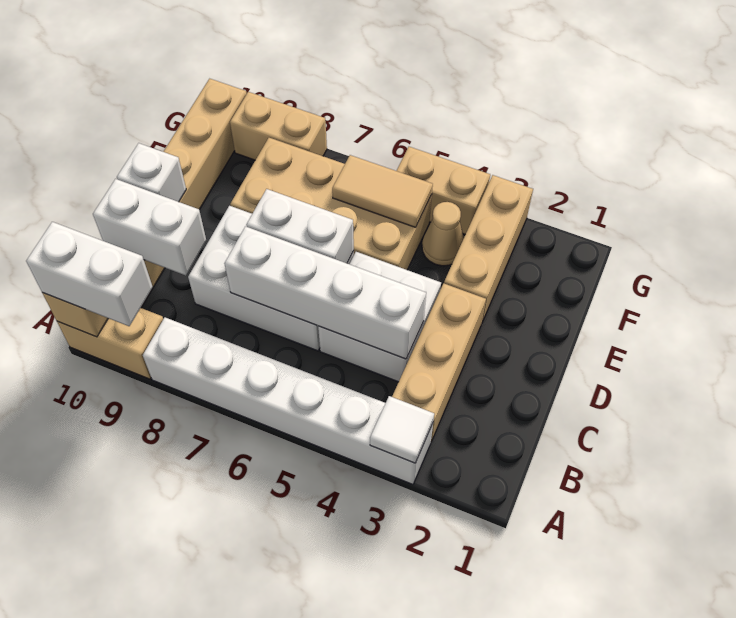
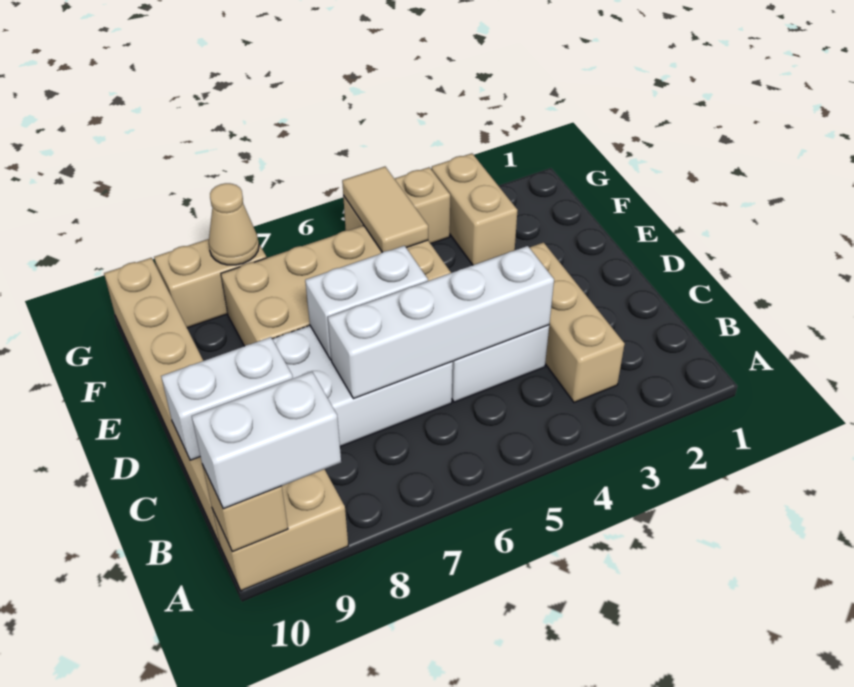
white 1x6 brick [143,317,433,484] -> none
white 1x1 tile [370,396,434,463] -> none
white 1x1 brick [117,143,186,202] -> none
tan 1x3 brick [444,175,533,322] -> tan 1x2 brick [432,153,518,265]
tan 1x1 cone [422,202,464,266] -> tan 1x1 cone moved to [209,183,259,265]
tan 1x2 tile [332,155,433,227] -> tan 1x2 tile turned to [342,167,428,252]

